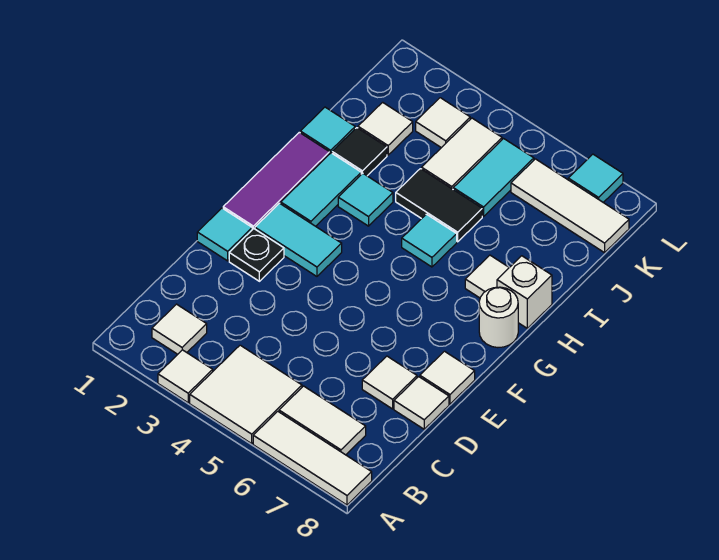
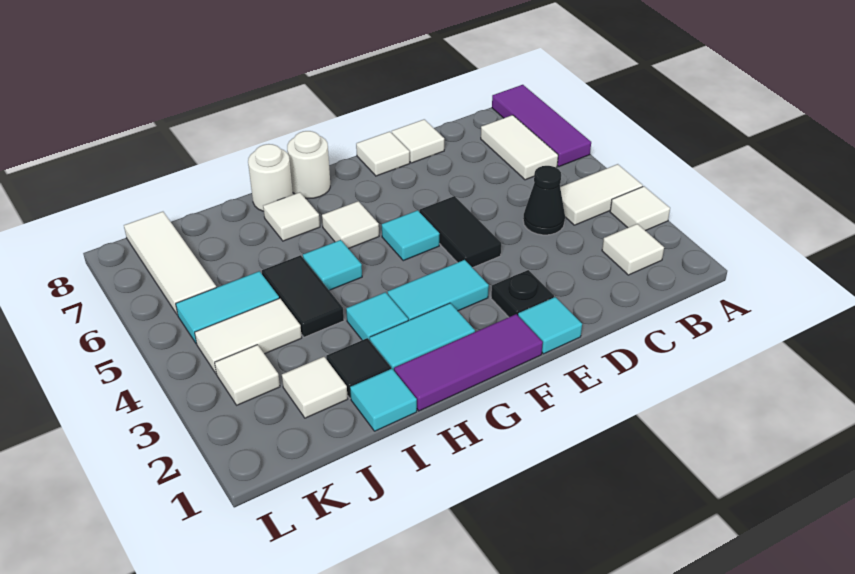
white 2x2 tile [190,345,302,444] -> white 1x2 tile [560,164,643,225]
white 1x3 tile [253,411,372,505] -> purple 1x3 tile [492,85,591,167]
none -> black 1x1 cone [523,166,565,235]
white 1x1 tile [362,356,417,409] -> white 1x1 tile moved to [322,201,379,249]
none -> black 1x2 tile [419,196,501,268]
cyan 1x2 tile [255,203,342,276] -> cyan 1x2 tile turned to [388,260,489,321]
white 1x1 brick [497,256,552,328] -> white 1x1 round brick [248,144,293,211]
cyan 1x1 tile [568,154,623,202] -> cyan 1x1 tile moved to [382,210,440,261]

